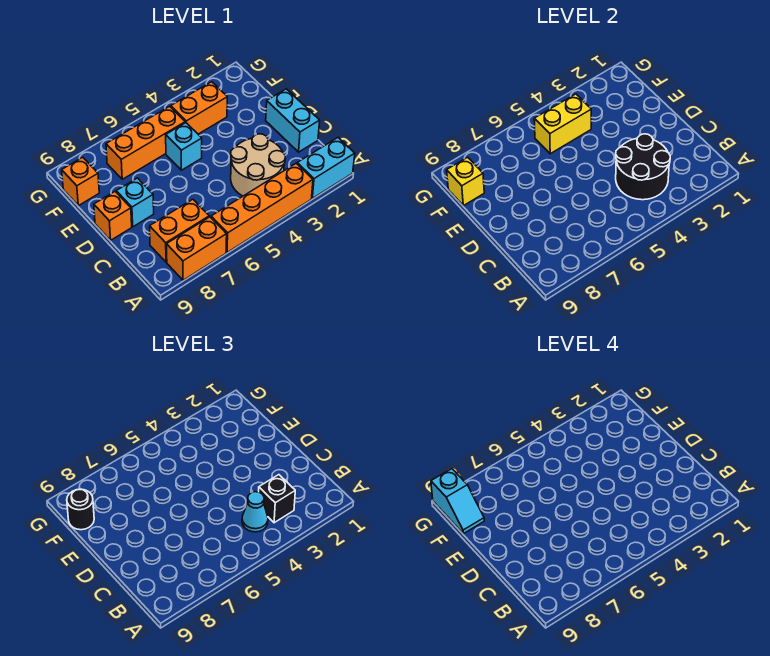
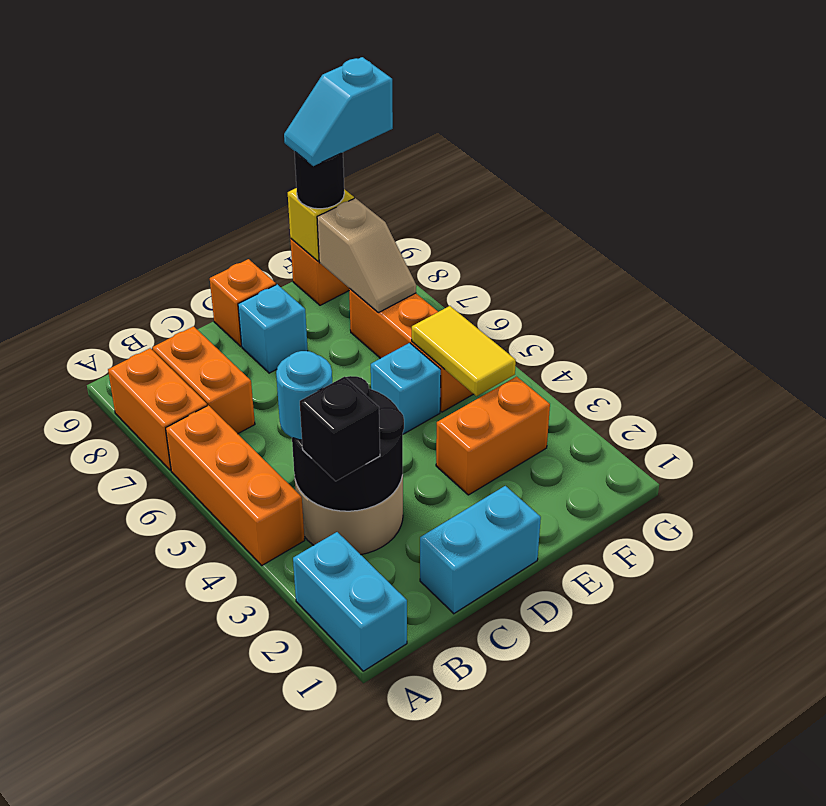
orange 1x4 brick [211,163,313,252] -> orange 1x3 brick [166,405,305,565]
cyan 1x1 cone [242,492,268,532] -> cyan 1x1 round brick [276,351,332,440]
orange 1x2 brick [171,82,227,134] -> orange 1x2 brick turned to [436,376,550,495]
yellow 1x2 brick [534,94,591,154] -> yellow 1x2 tile [412,306,516,396]
none -> tan 1x2 slope [317,198,416,313]

